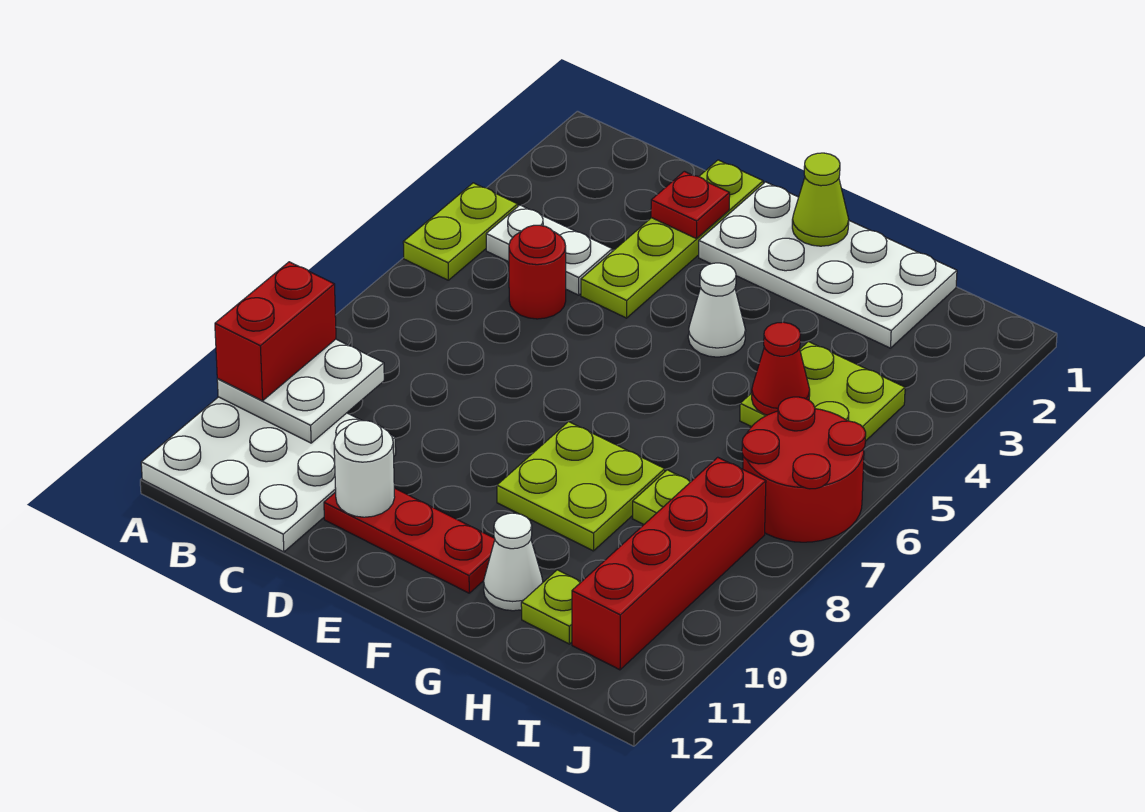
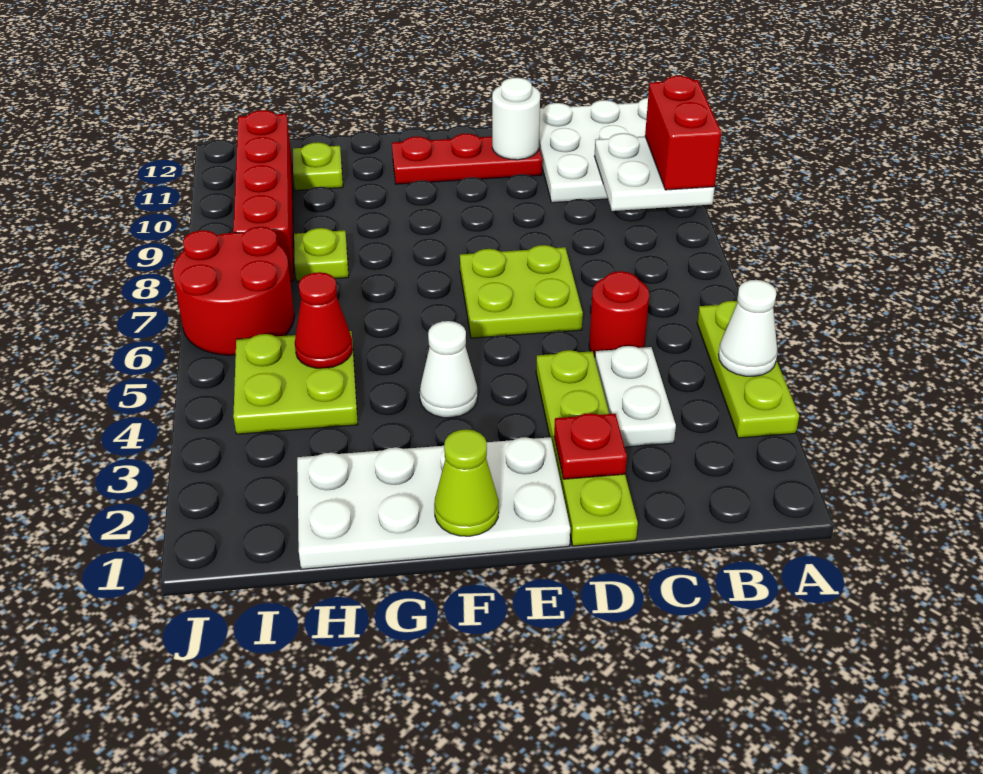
lime 1x2 plate [403,183,518,280] -> lime 1x3 plate [697,301,799,438]
white 1x2 plate [486,205,612,295] -> white 1x2 plate turned to [595,346,676,447]
lime 2x2 plate [497,422,665,551] -> lime 2x2 plate moved to [460,245,583,338]
white 1x1 cone [484,513,543,611] -> white 1x1 cone moved to [718,280,778,376]

